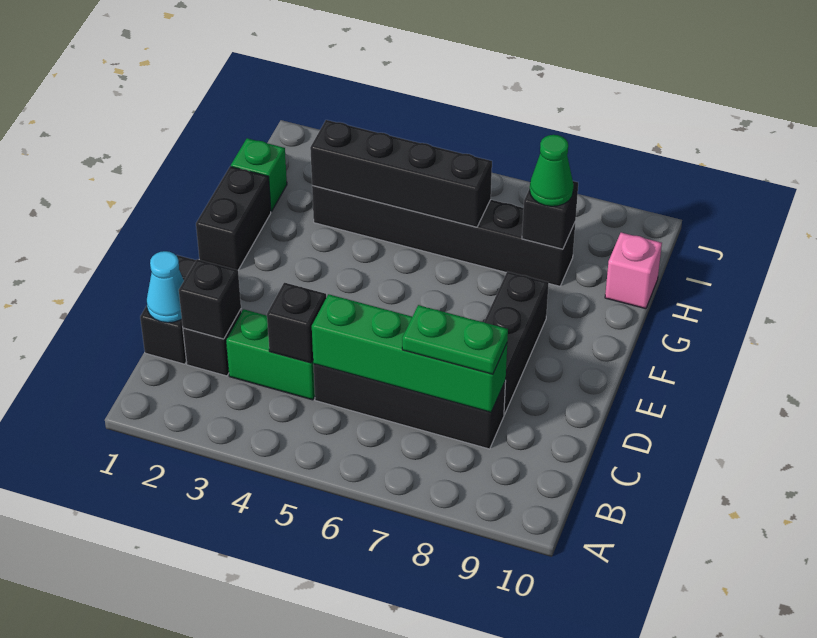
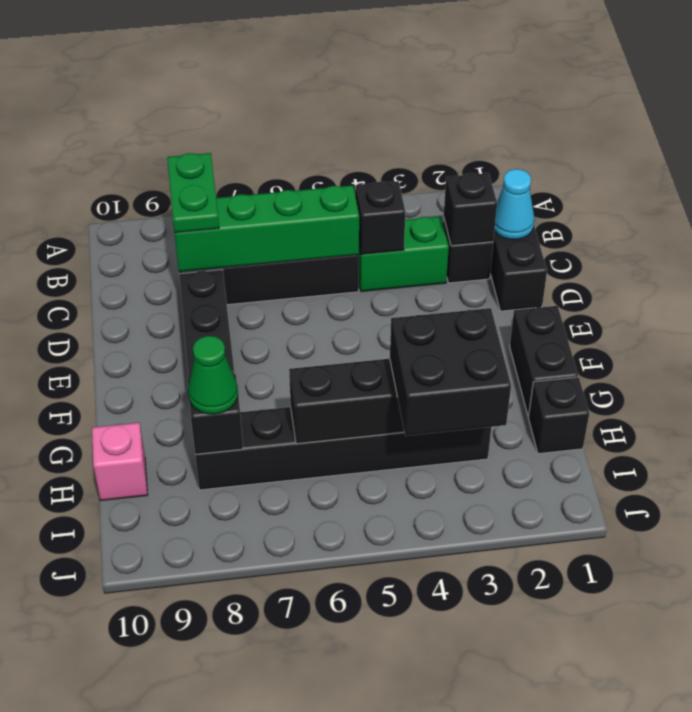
green 1x2 plate [402,305,508,374] -> green 1x2 plate turned to [167,153,219,233]
green 1x1 brick [231,138,287,212] -> black 1x1 brick [528,377,589,454]
none -> black 2x2 brick [390,308,511,436]

